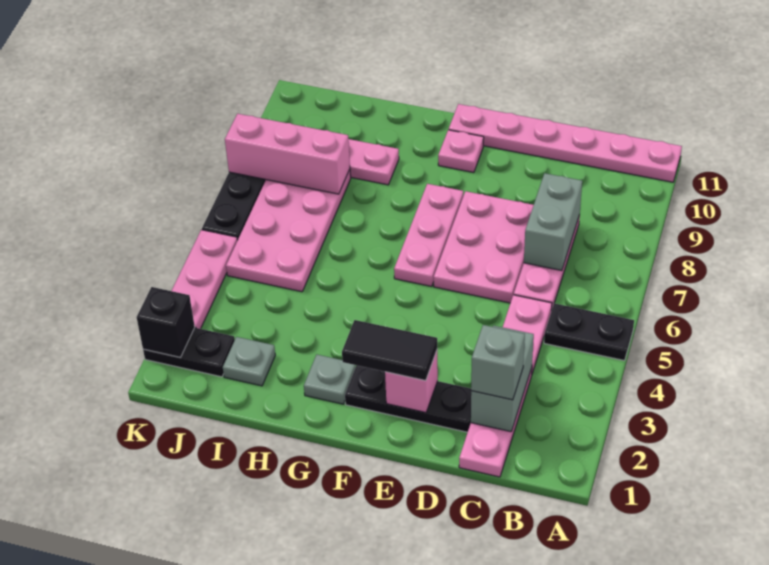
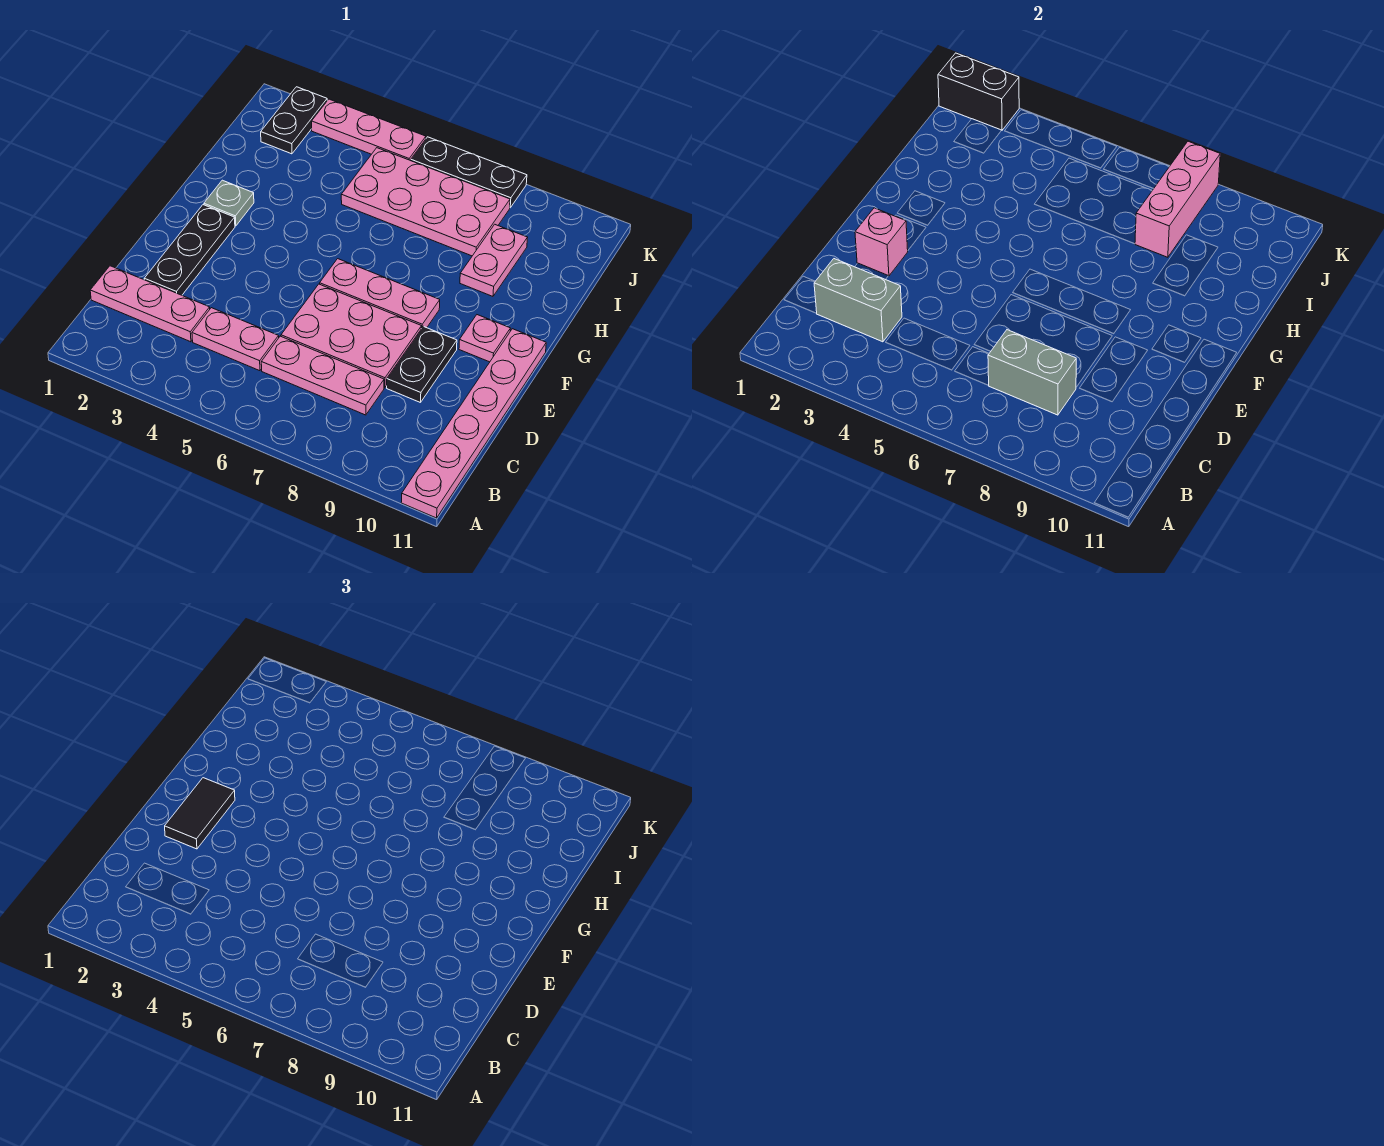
black 1x2 plate [544,303,634,361] -> black 1x2 plate moved to [387,326,457,403]
grey 1x1 brick [471,325,525,400] -> none
grey 1x1 plate [223,337,275,386] -> none
black 1x1 brick [137,287,195,357] -> black 1x2 brick [938,53,1019,130]

